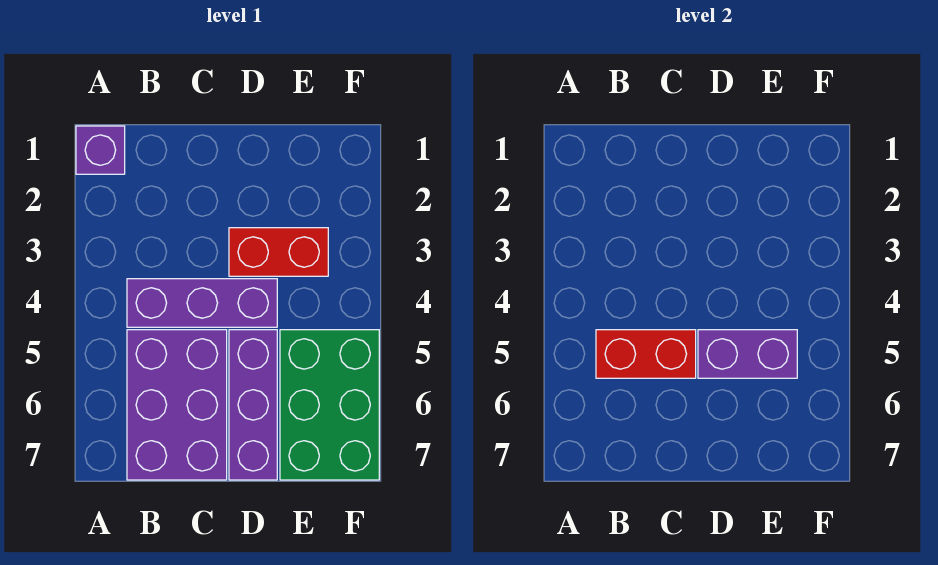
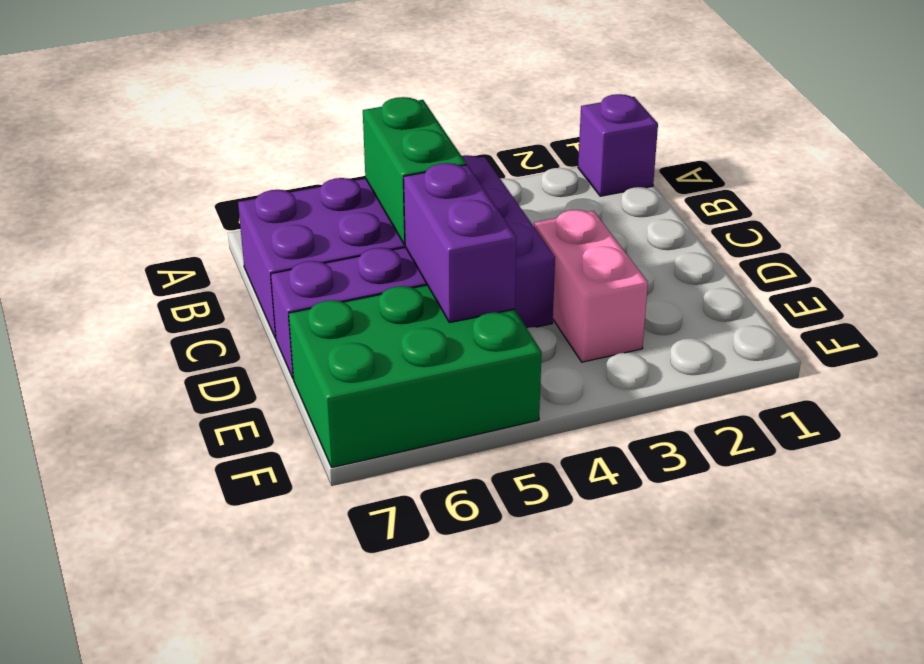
red 1x2 brick [596,330,696,378] -> green 1x2 brick [363,97,466,245]
red 1x2 brick [229,228,328,276] -> pink 1x2 brick [534,210,648,362]

